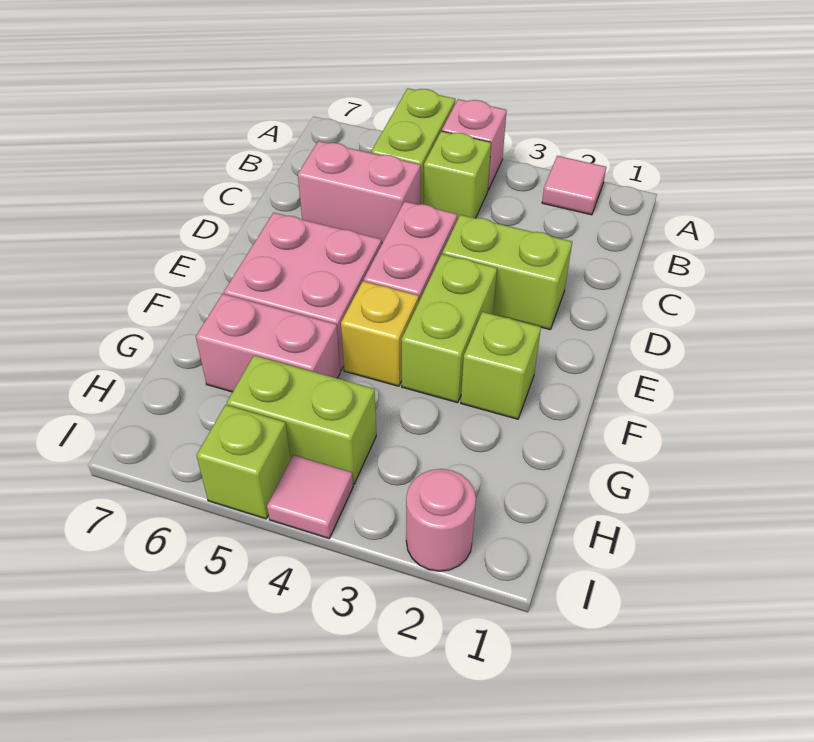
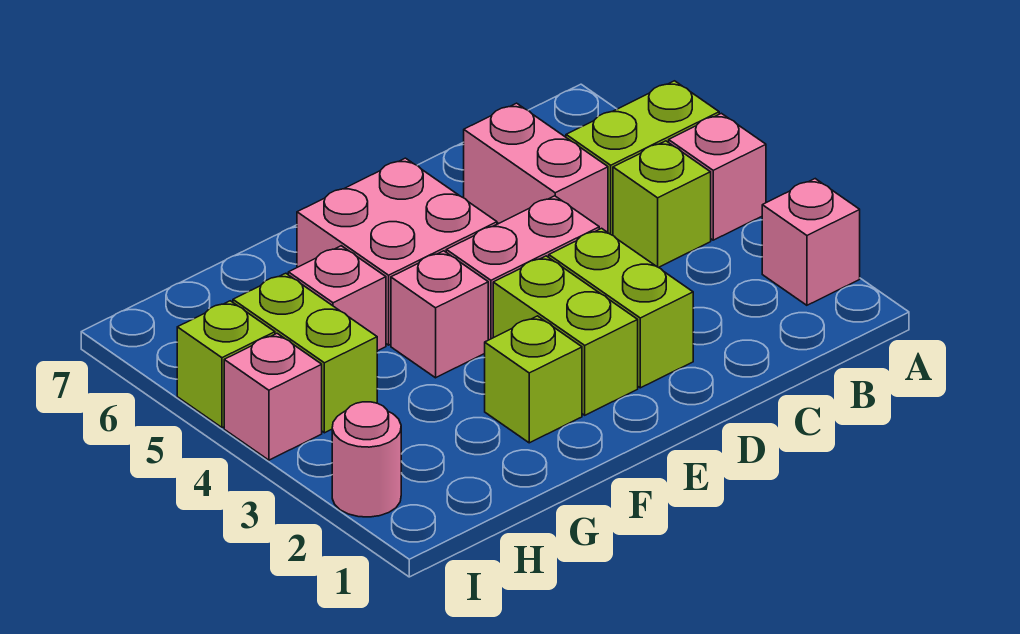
pink 1x1 tile [542,156,606,215] -> pink 1x1 brick [762,179,860,305]
lime 1x2 brick [401,254,497,403] -> lime 1x2 brick turned to [493,256,638,415]
yellow 1x1 brick [341,281,419,386] -> pink 1x1 brick [391,251,488,378]
pink 1x2 brick [196,294,340,392] -> pink 1x1 brick [288,246,386,351]
pink 1x1 tile [267,455,353,538] -> pink 1x1 brick [224,334,322,460]

